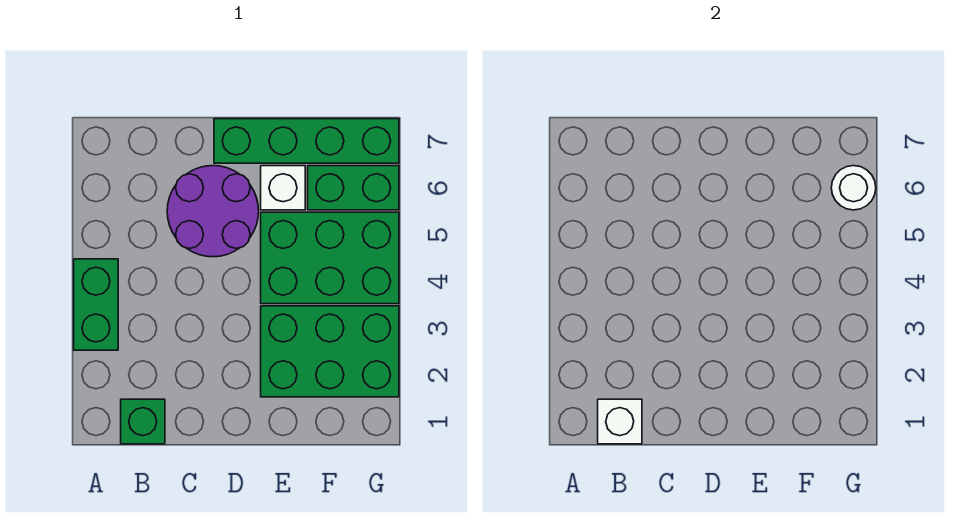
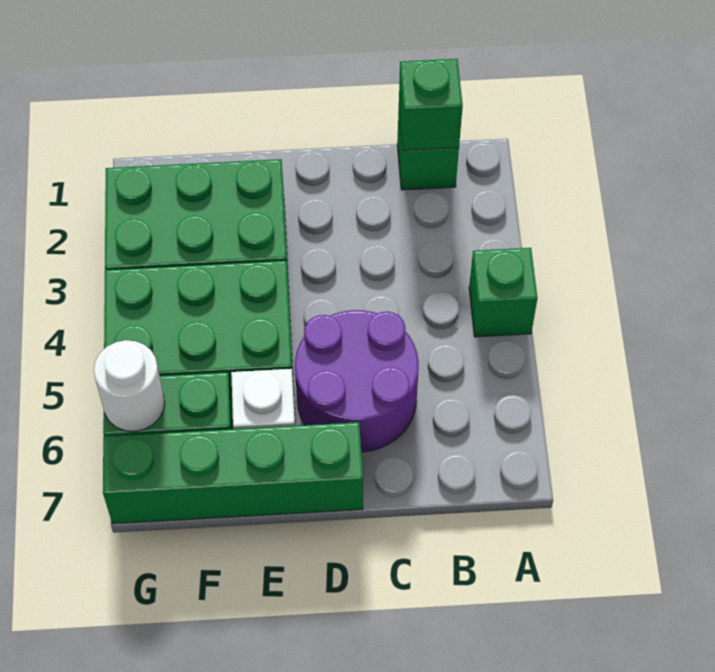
green 1x2 brick [74,259,118,350] -> green 1x1 brick [469,248,538,337]
white 1x1 brick [598,399,642,444] -> green 1x1 brick [399,59,463,150]

